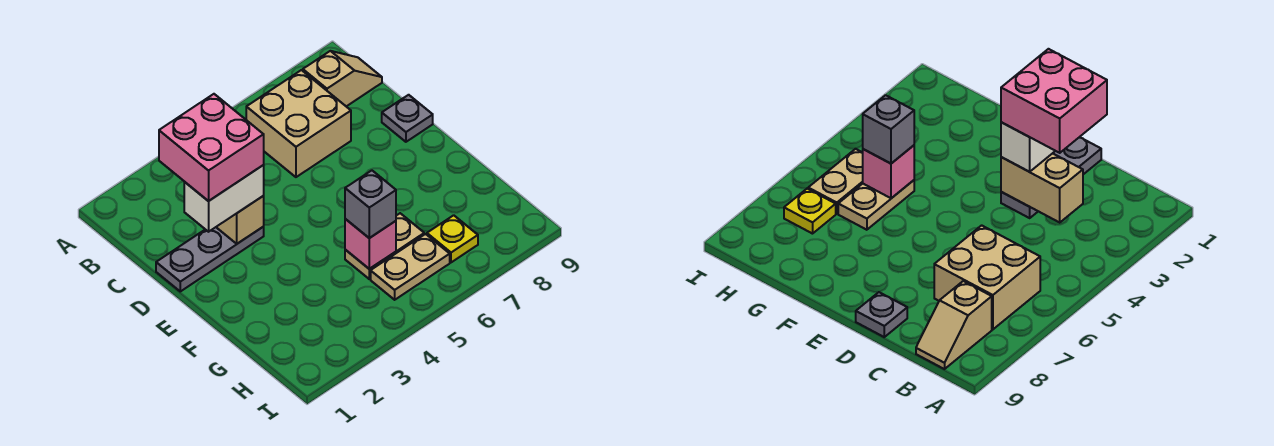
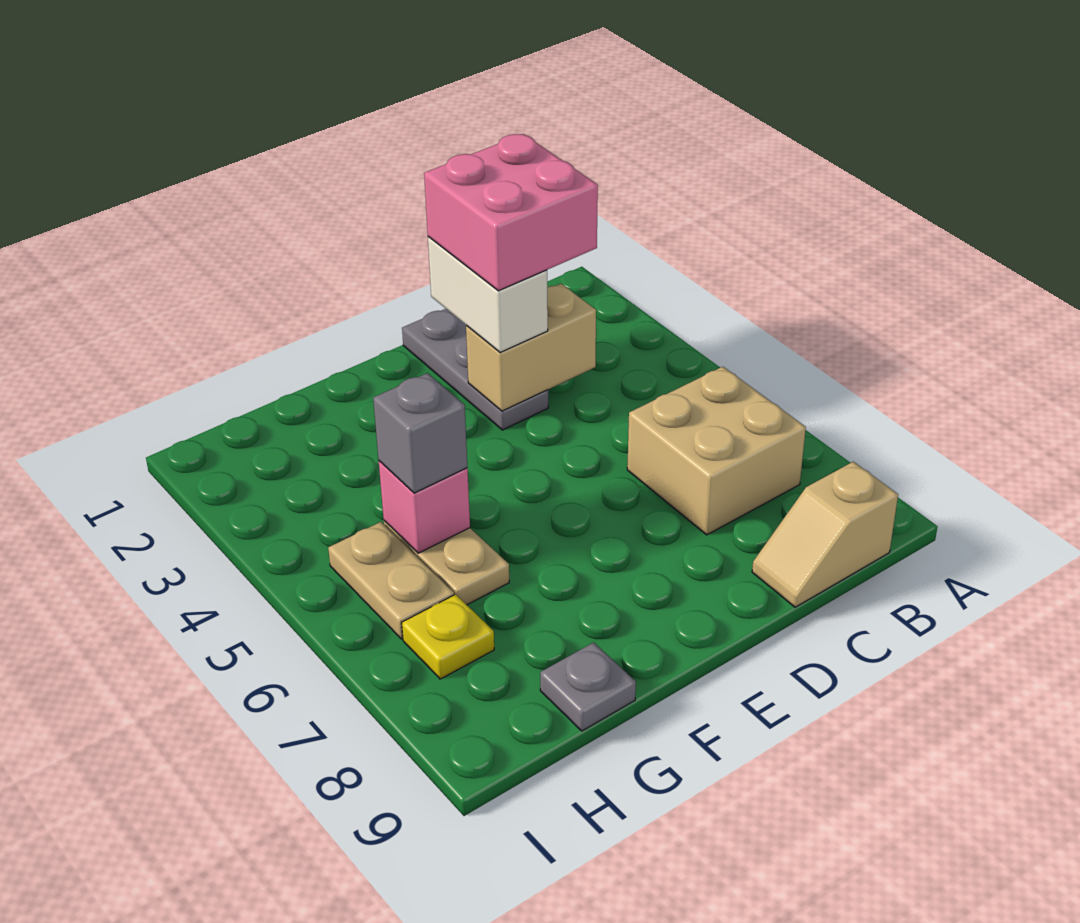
tan 1x2 slope [303,51,382,106] -> tan 1x2 slope turned to [752,462,898,607]
grey 1x1 plate [382,95,433,142] -> grey 1x1 plate moved to [540,643,636,731]

